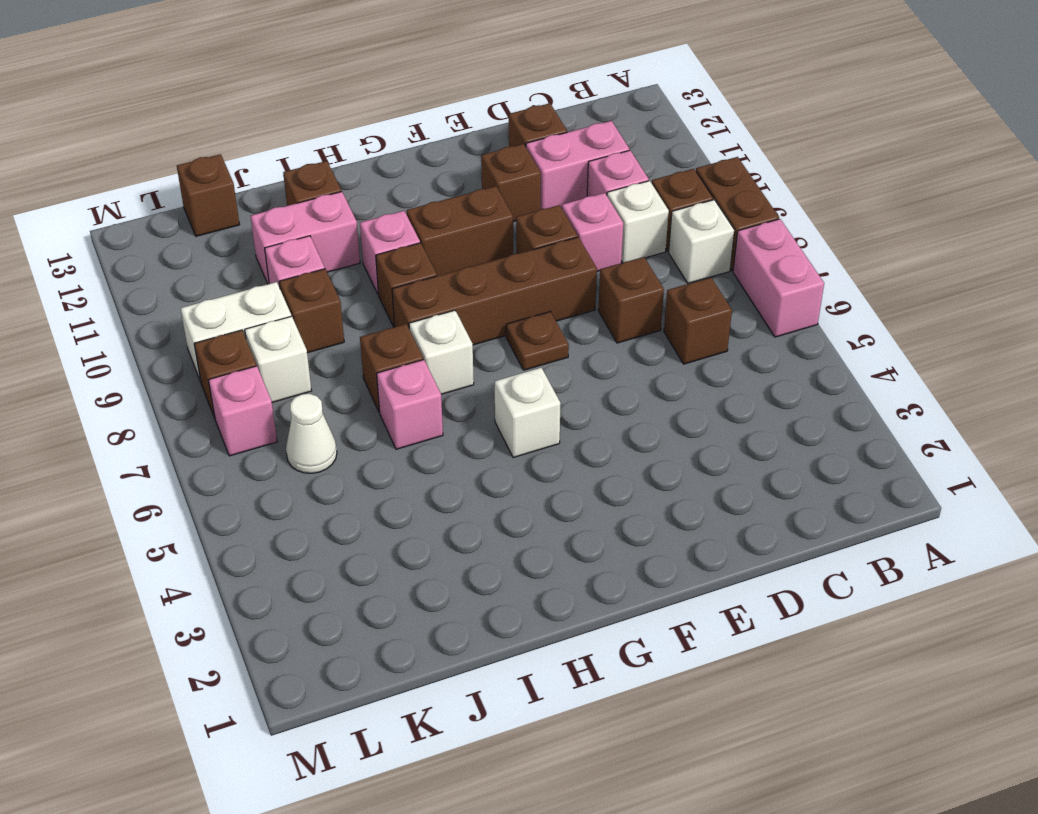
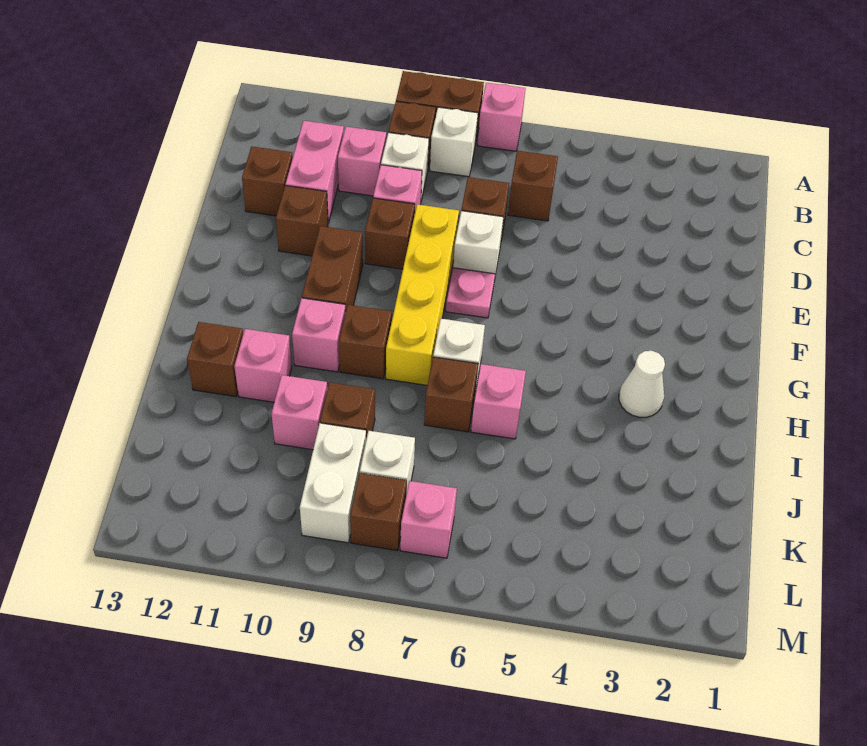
pink 1x2 brick [733,219,824,337] -> pink 1x1 brick [477,83,526,151]
brown 1x4 brick [392,237,597,345] -> yellow 1x4 brick [386,204,459,385]
brown 1x1 plate [506,312,569,370] -> pink 1x1 plate [446,268,495,318]
white 1x1 brick [495,368,560,458] -> white 1x1 brick moved to [453,211,503,275]
pink 1x2 brick [251,191,360,284] -> pink 1x1 brick [234,329,292,402]
white 1x1 cone [286,394,337,473] -> white 1x1 cone moved to [619,351,665,417]
brown 1x1 brick [177,154,240,236] -> none

